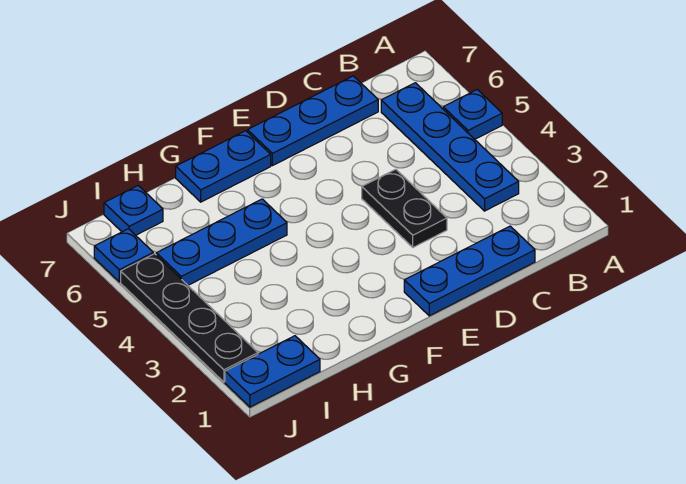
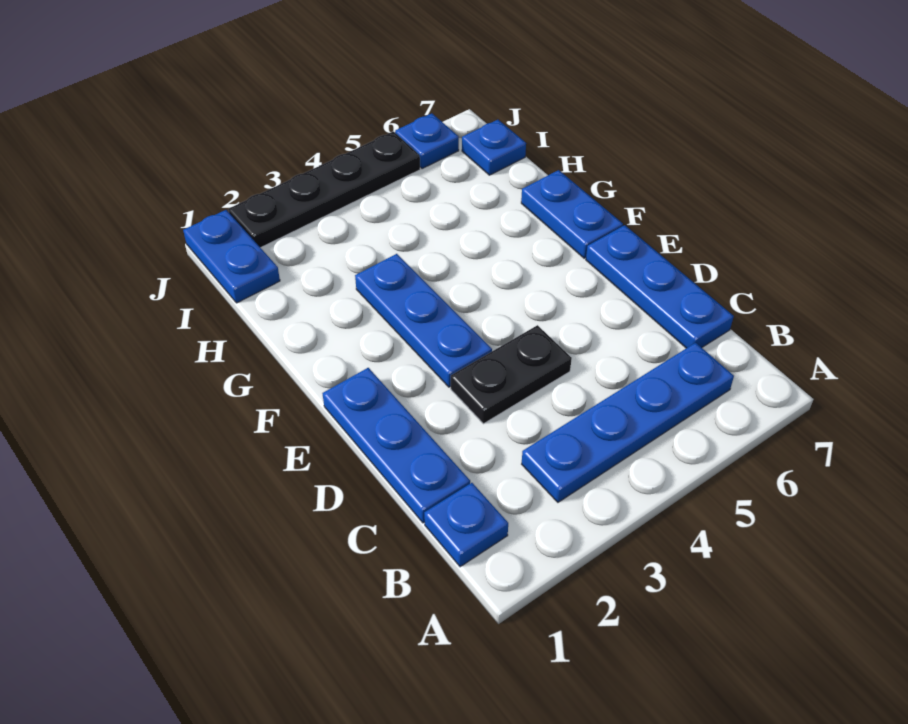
blue 1x1 plate [443,90,502,139] -> blue 1x1 plate moved to [424,483,508,567]
blue 1x3 plate [156,199,287,285] -> blue 1x3 plate moved to [355,254,492,387]

